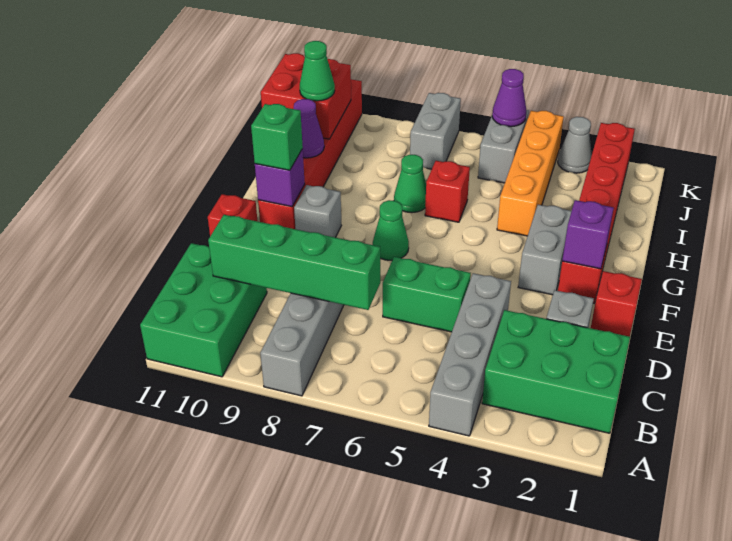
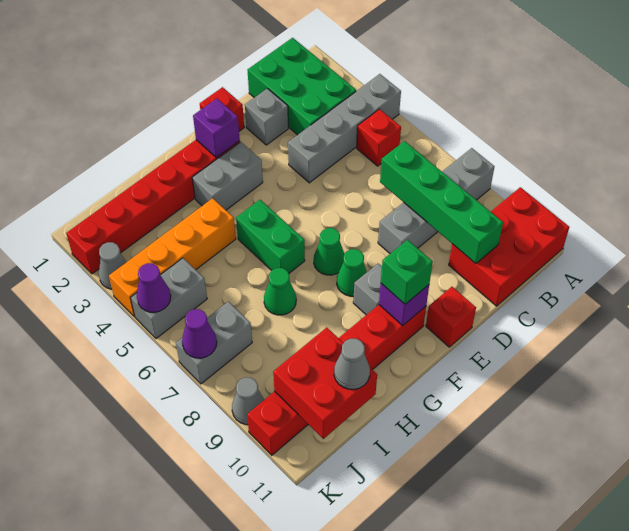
green 2x3 brick [140,243,267,377] -> red 2x3 brick [449,187,569,306]
green 1x2 brick [383,257,471,332] -> green 1x2 brick moved to [236,200,305,273]
red 1x1 brick [425,161,470,222] -> red 1x1 brick moved to [357,109,401,166]
purple 1x1 cone [294,99,324,158] -> purple 1x1 cone moved to [182,309,217,358]
green 1x1 cone [300,41,335,101] -> green 1x1 cone moved to [337,249,367,296]
none -> grey 1x1 cone [334,339,370,389]
none -> grey 1x1 cone [232,377,264,425]

